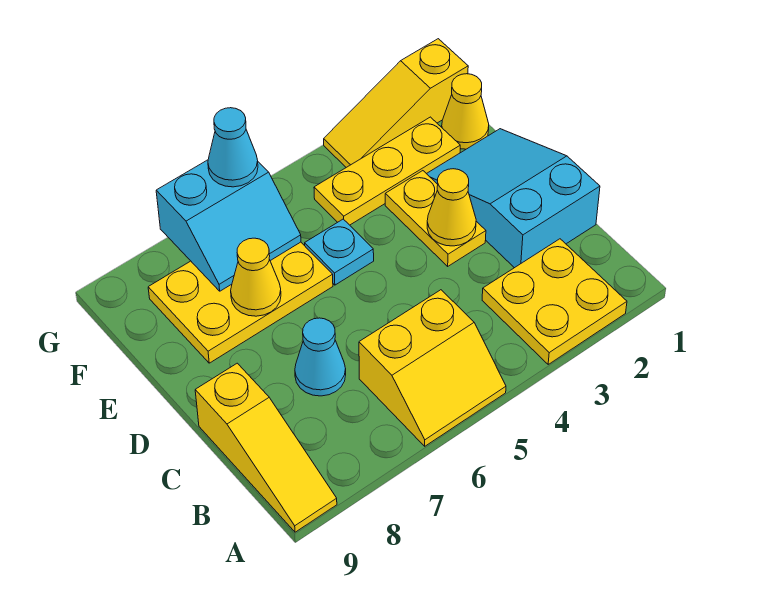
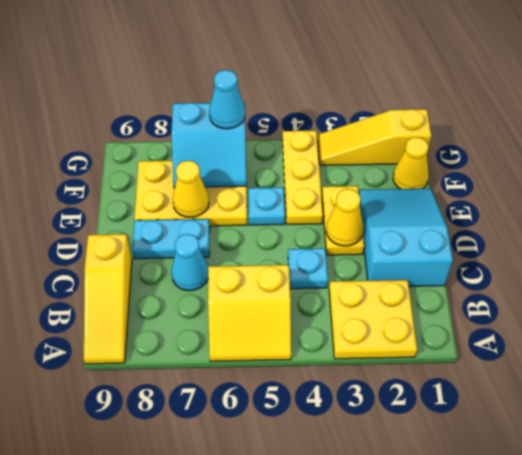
none -> cyan 1x1 plate [288,248,328,289]
none -> cyan 1x2 plate [132,219,210,259]
yellow 1x3 plate [314,117,460,225] -> yellow 1x3 plate turned to [283,131,323,224]

